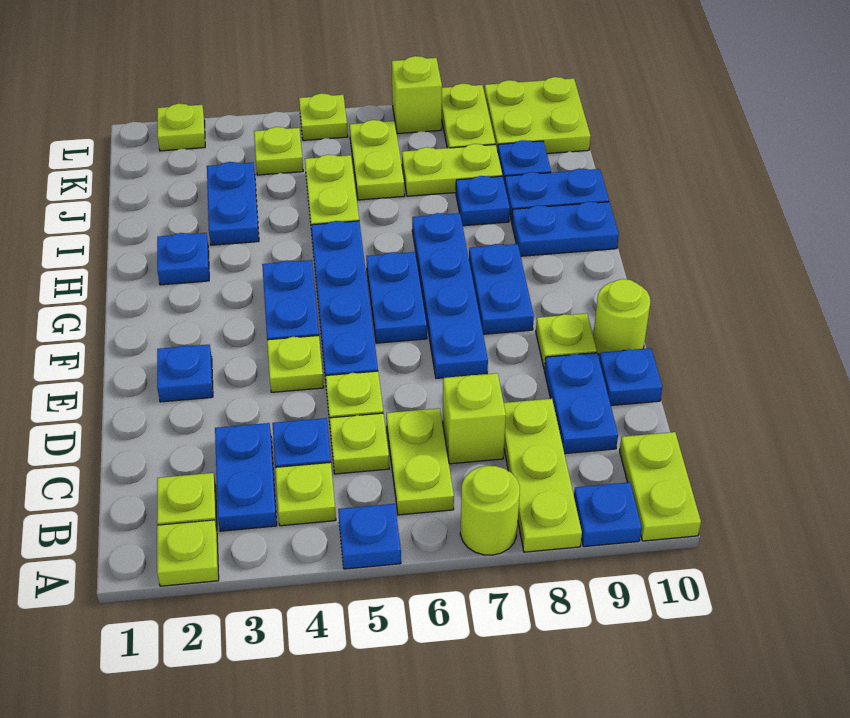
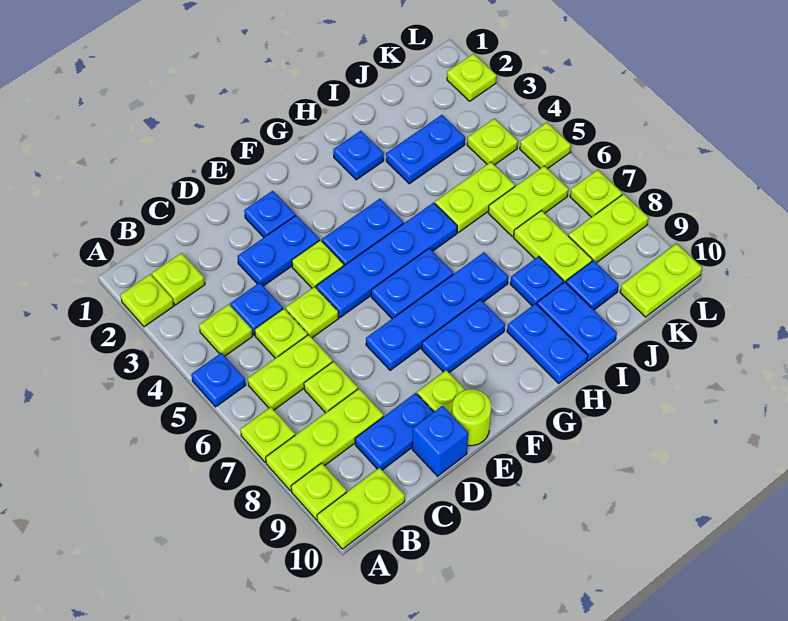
lime 1x1 round brick [460,466,520,555] -> lime 1x1 plate [240,407,295,462]
blue 1x1 plate [574,482,642,547] -> lime 1x1 plate [291,463,347,520]
blue 1x2 plate [215,423,277,531] -> blue 1x2 plate moved to [237,215,320,286]
lime 1x1 brick [443,373,506,464] -> lime 1x1 plate [304,361,358,413]
blue 1x1 plate [599,348,662,405] -> blue 1x1 brick [412,406,468,476]
lime 2x2 plate [484,77,591,154] -> lime 1x2 plate [620,244,702,317]
lime 1x1 brick [392,56,442,134] -> lime 1x1 plate [570,170,622,217]

